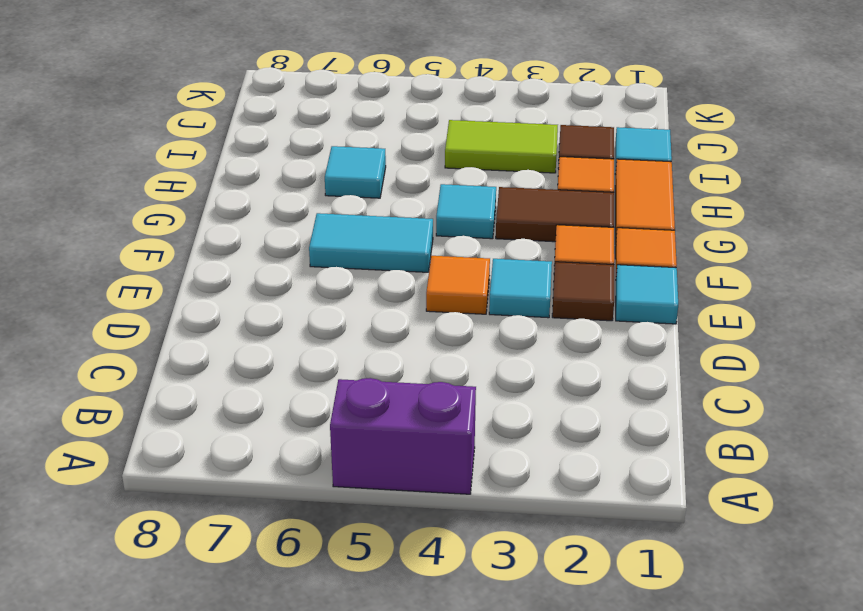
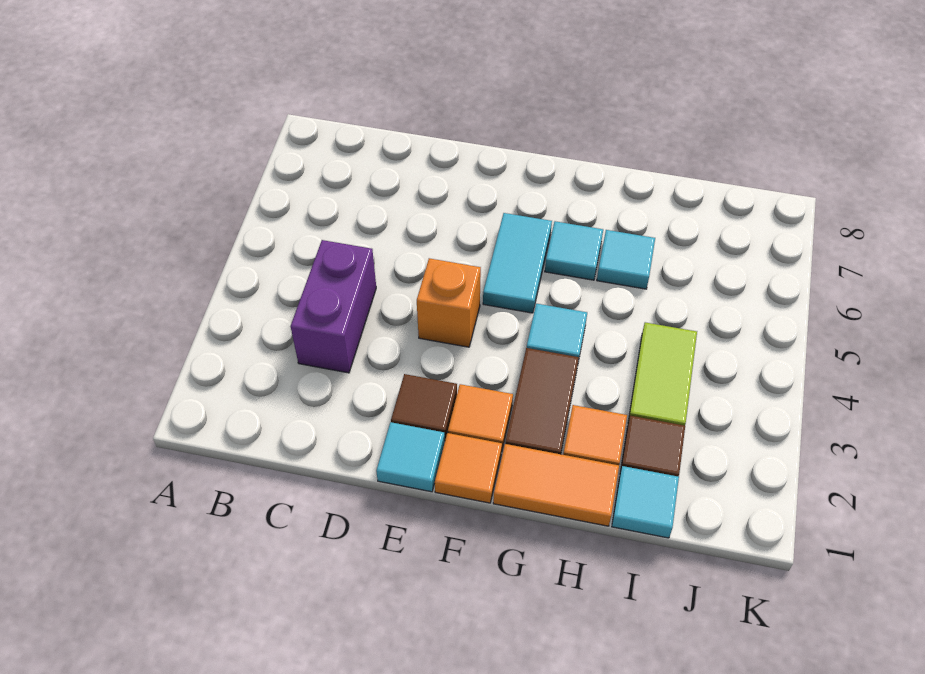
purple 1x2 brick [330,378,476,494] -> purple 1x2 brick moved to [291,240,376,373]
cyan 1x1 tile [489,259,552,318] -> cyan 1x1 tile moved to [545,221,603,280]
orange 1x1 tile [426,256,490,314] -> orange 1x1 brick [417,258,481,347]

